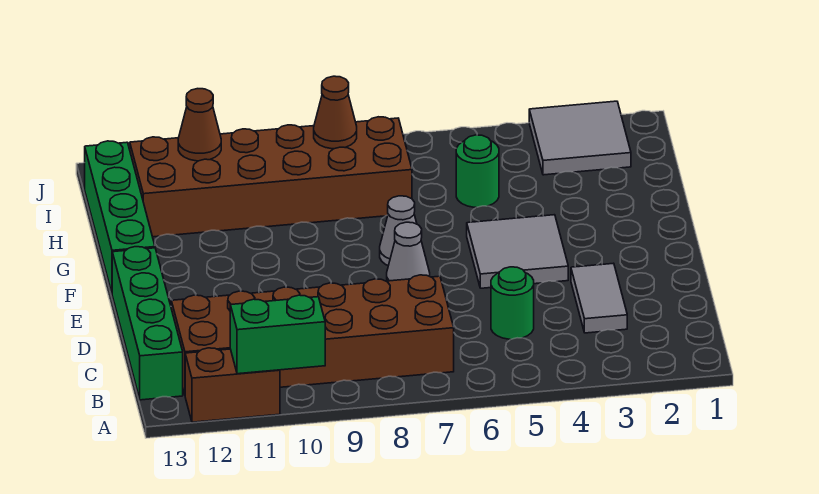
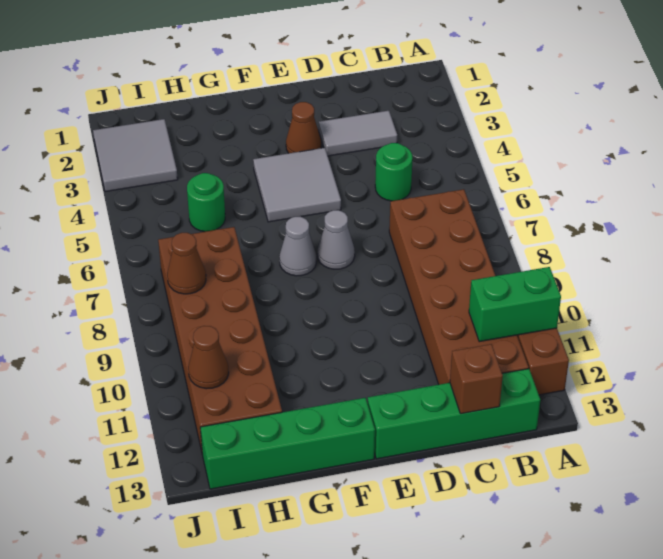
green 1x2 brick [230,295,325,374] -> green 1x2 brick turned to [469,267,561,342]
none -> brown 1x1 brick [450,344,503,414]
none -> brown 1x1 cone [286,102,321,153]

